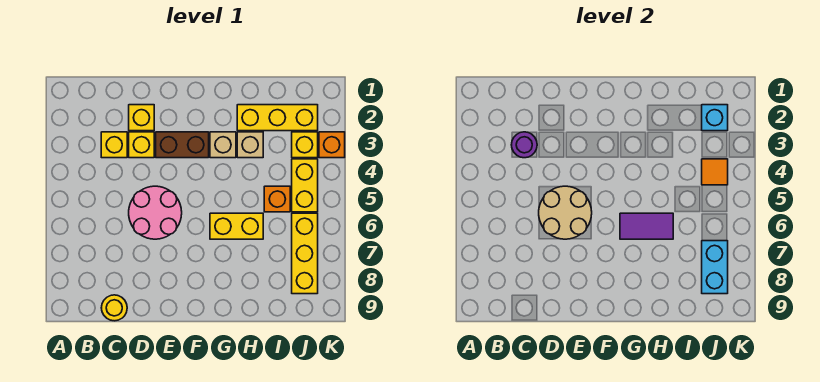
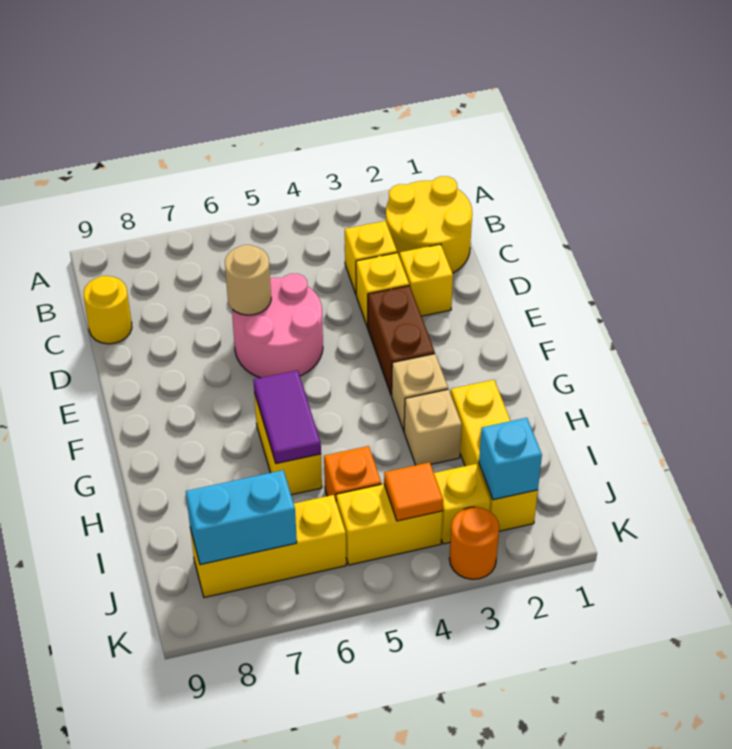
none -> yellow 2x2 round brick [386,176,472,273]
purple 1x1 round brick [511,132,537,158] -> none
tan 2x2 round brick [539,186,592,239] -> tan 1x1 round brick [225,245,271,315]
orange 1x1 brick [319,132,345,158] -> orange 1x1 round brick [449,507,499,579]

